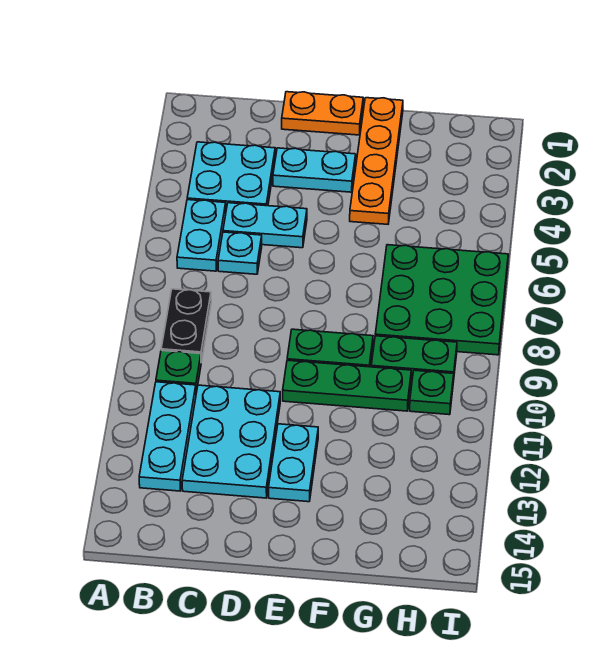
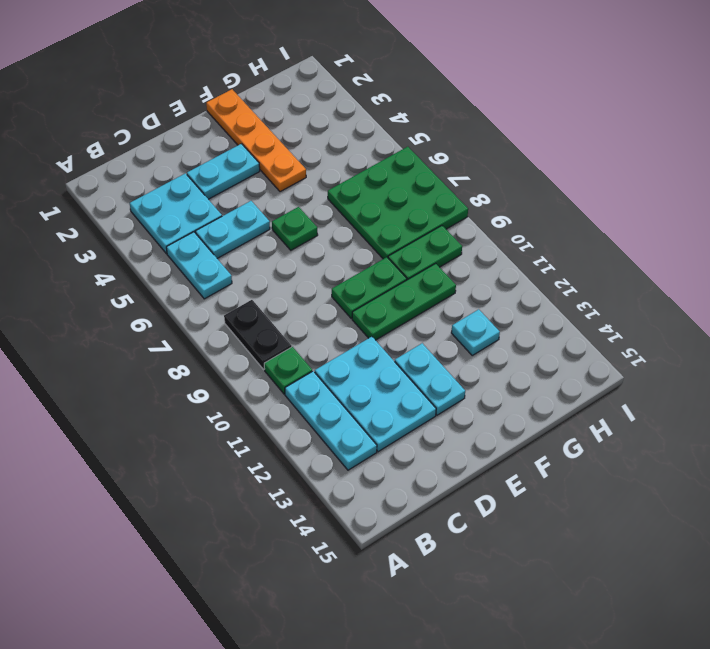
cyan 1x1 plate [218,232,262,274] -> cyan 1x1 plate moved to [451,309,500,355]
orange 1x2 plate [282,92,363,135] -> none
green 1x1 plate [410,370,454,415] -> green 1x1 plate moved to [272,207,318,250]

